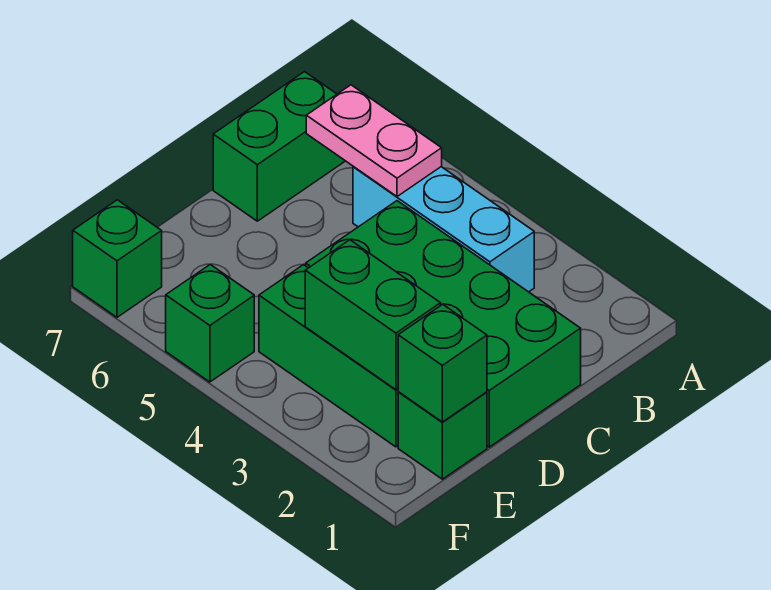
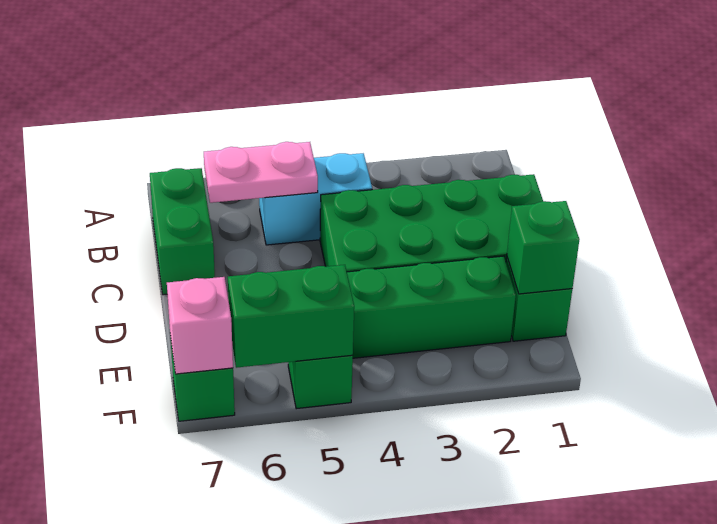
cyan 1x3 brick [353,166,534,292] -> cyan 1x2 brick [259,153,372,245]
green 1x2 brick [305,240,441,390] -> green 1x2 brick moved to [228,265,354,368]
none -> pink 1x1 brick [167,277,233,374]

